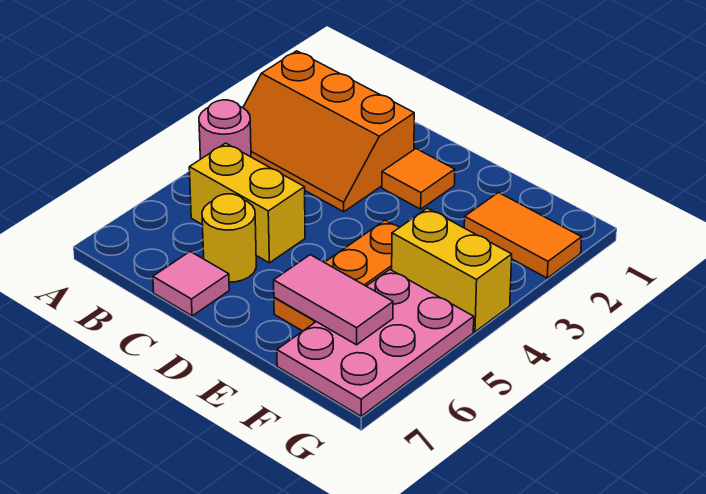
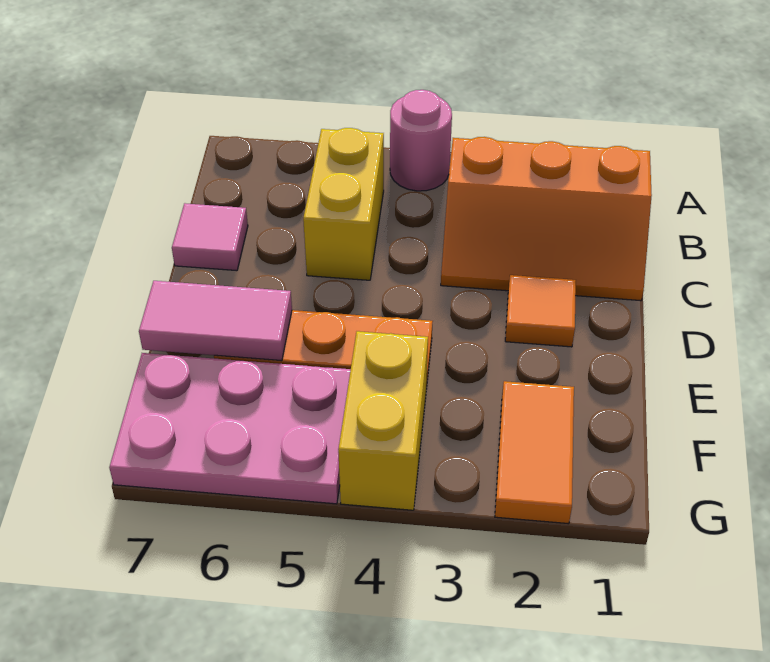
orange 2x3 slope [243,51,414,212] -> orange 2x3 slope turned to [441,137,652,301]
yellow 1x1 round brick [202,194,256,282] -> none
pink 1x2 tile [274,255,393,345] -> pink 1x2 tile turned to [139,281,292,361]

